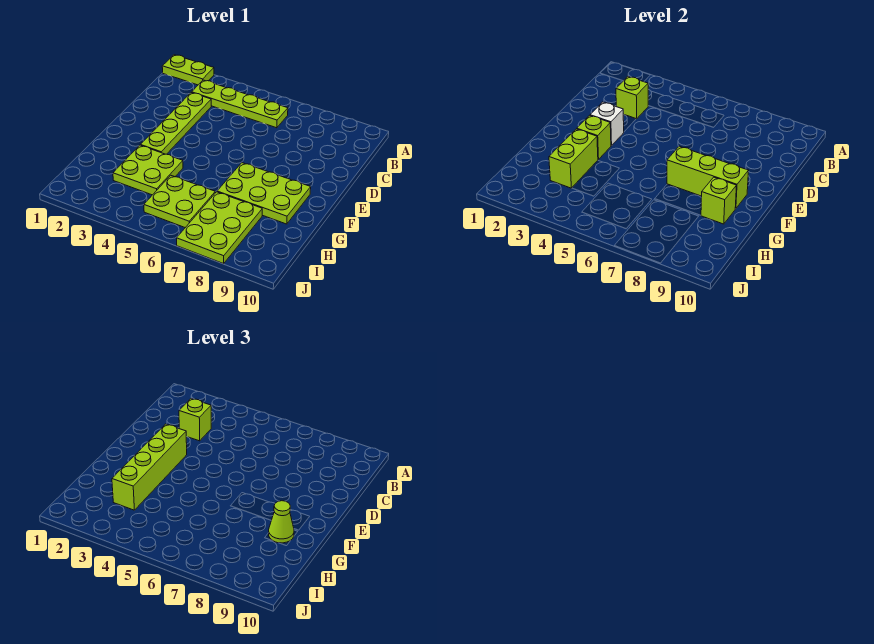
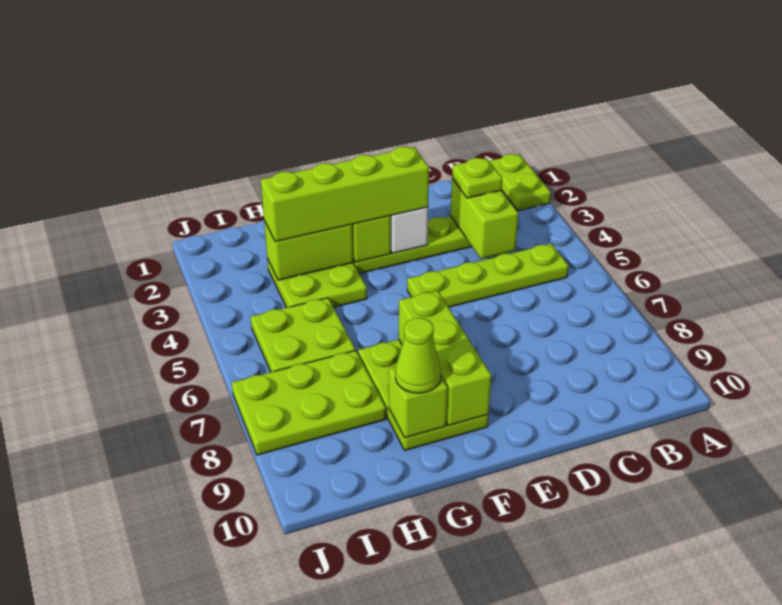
lime 1x4 plate [192,80,288,128] -> lime 1x4 plate turned to [407,244,569,307]
lime 1x1 brick [616,77,648,119] -> lime 1x2 brick [451,179,518,259]
lime 1x1 brick [179,399,211,441] -> lime 1x1 plate [452,158,502,198]

